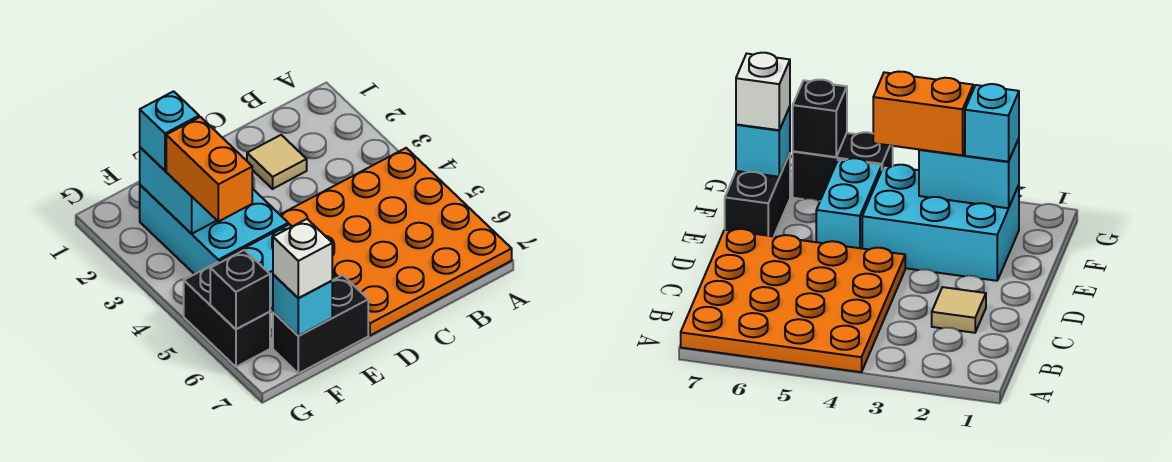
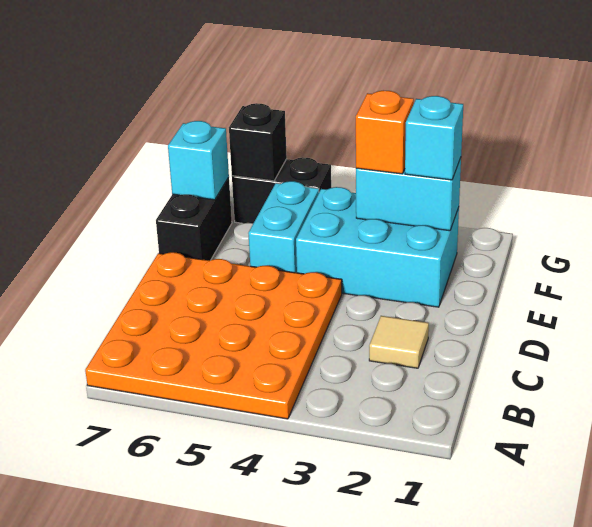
orange 1x2 brick [166,117,252,222] -> orange 1x1 brick [356,90,414,174]
white 1x1 brick [273,219,332,298] -> none

